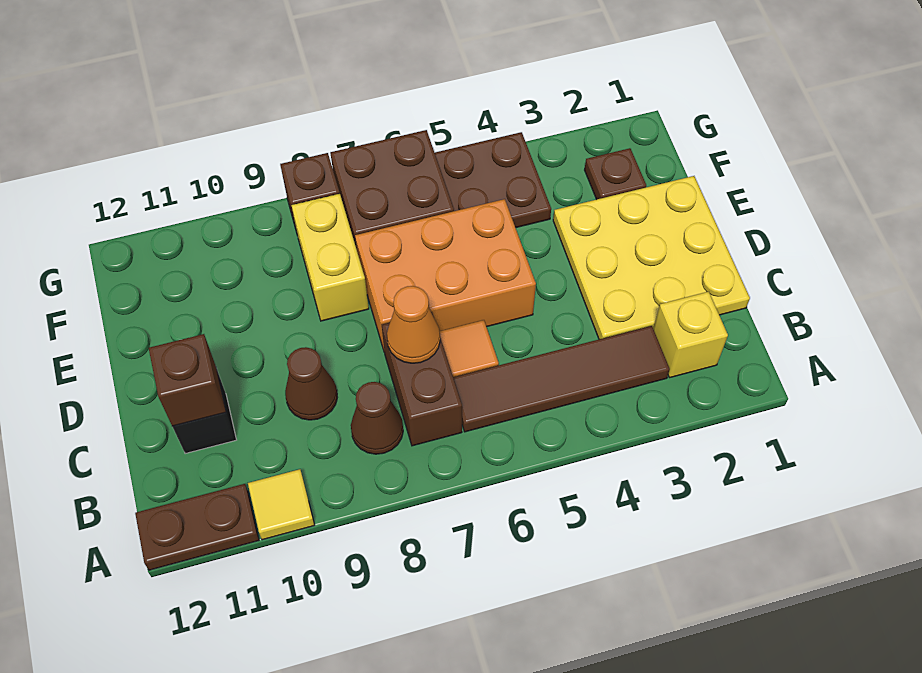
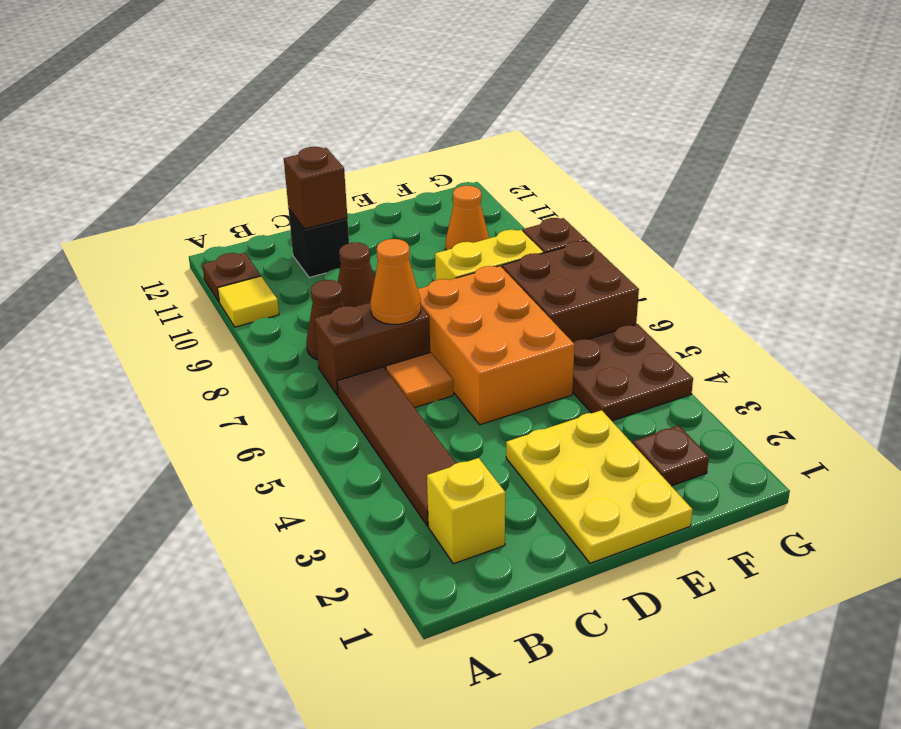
brown 1x2 plate [135,484,259,570] -> brown 1x1 plate [202,253,261,302]
yellow 3x3 plate [553,176,750,339] -> yellow 2x3 plate [506,410,693,563]
none -> orange 1x1 cone [446,186,489,250]

